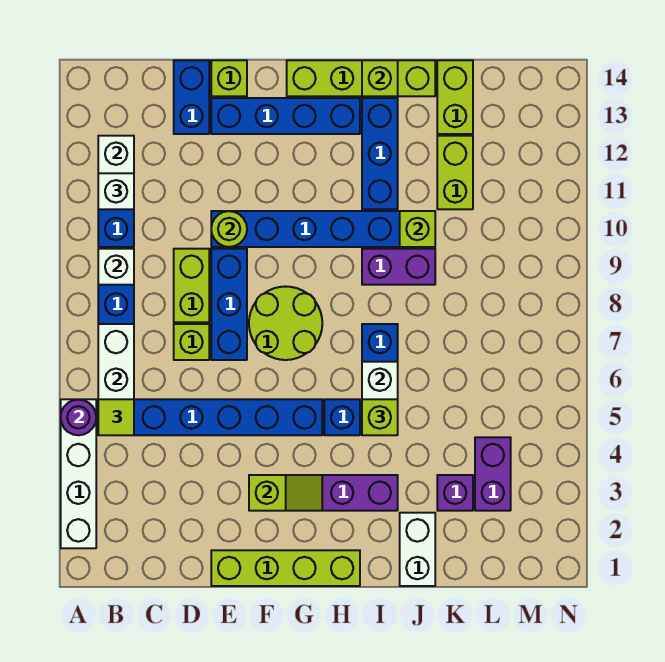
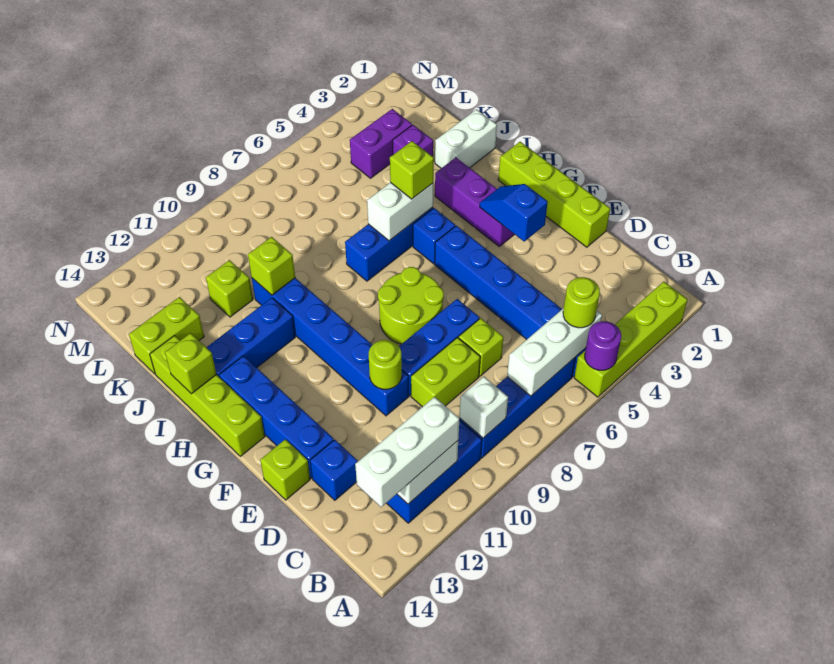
white 1x4 brick [61,399,96,548] -> lime 1x4 brick [574,282,688,397]
lime 1x1 tile [98,399,134,435] -> lime 1x1 round brick [563,277,600,328]
white 1x1 brick [98,173,134,209] -> white 1x3 brick [355,397,459,507]
blue 1x2 brick [174,60,209,134] -> blue 1x1 brick [310,440,358,500]
lime 1x2 slope [249,475,322,511] -> blue 1x2 slope [480,184,548,241]
purple 1x2 brick [362,249,435,285] -> none
lime 1x2 brick [437,136,473,209] -> lime 1x1 brick [206,260,253,317]

